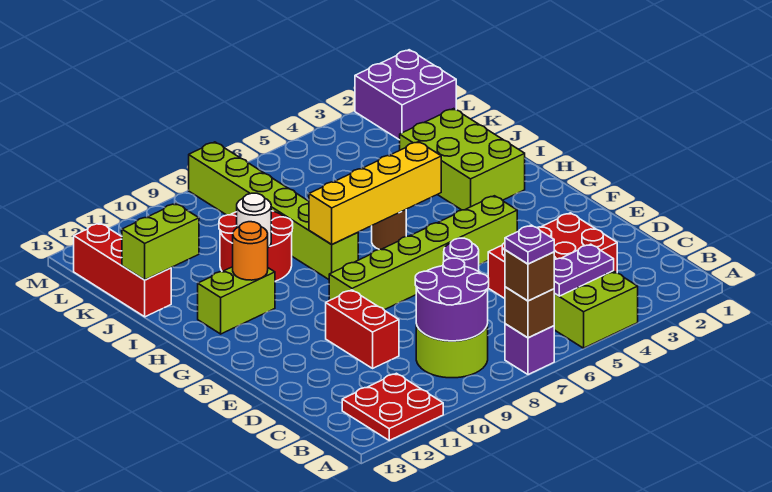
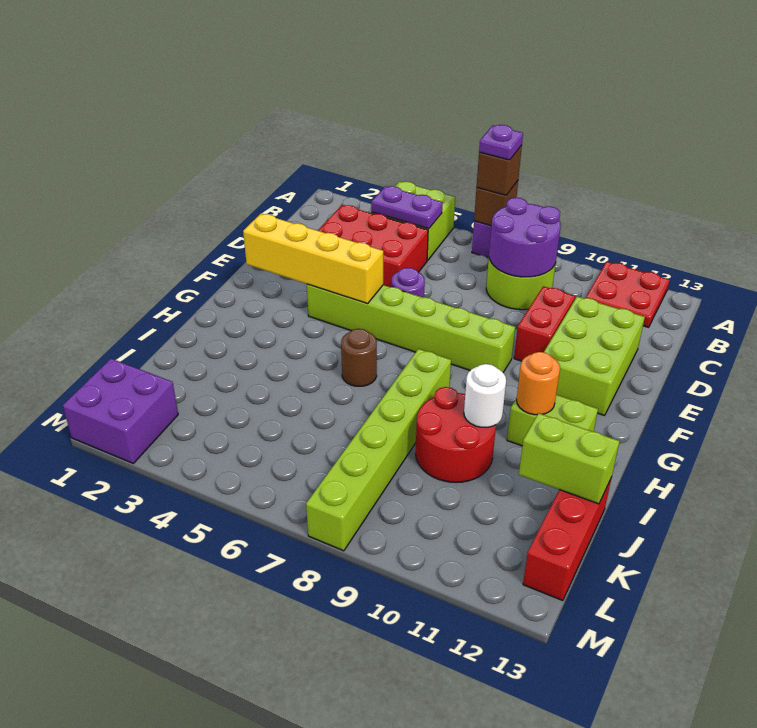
lime 2x3 brick [400,109,525,210] -> lime 2x3 brick moved to [544,297,645,416]
yellow 1x4 brick [309,142,441,244] -> yellow 1x4 brick moved to [243,214,383,304]

